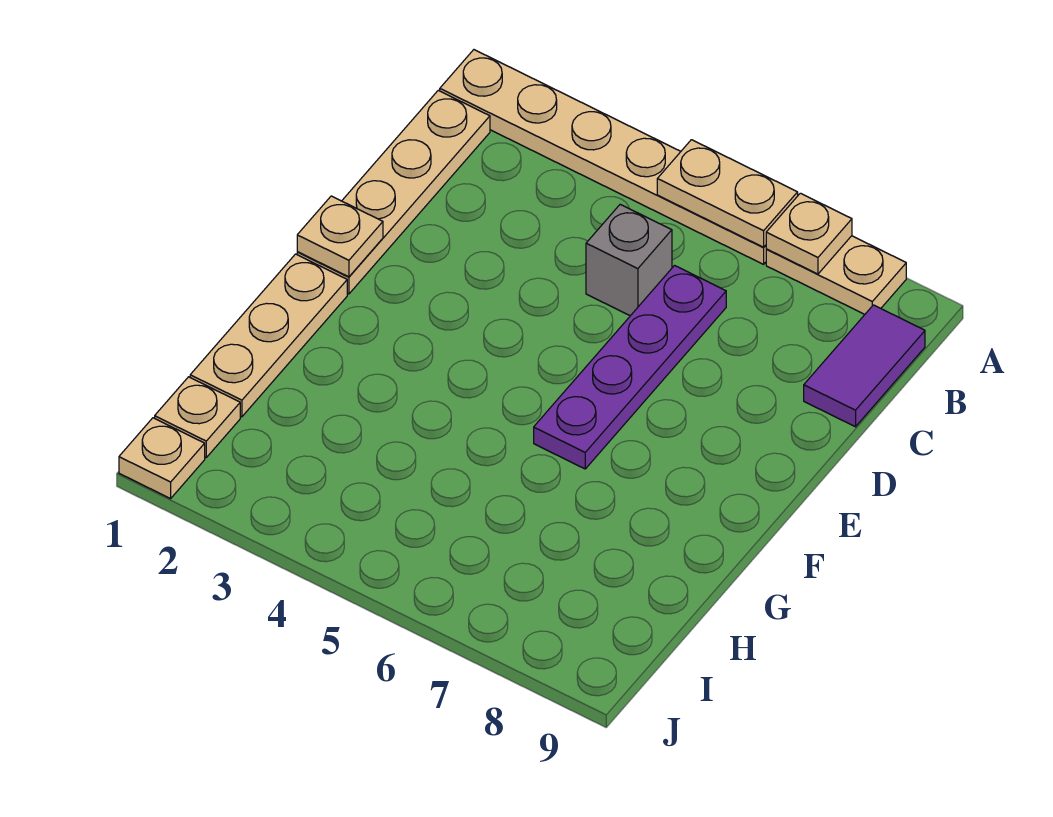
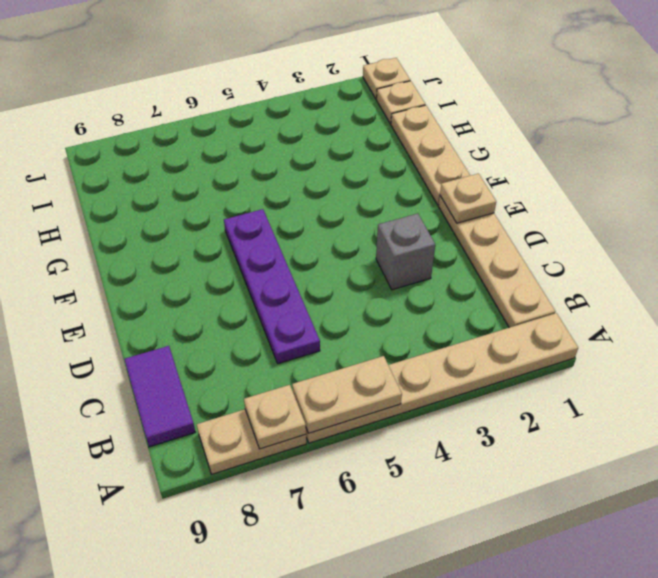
grey 1x1 brick [586,204,672,316] -> grey 1x1 brick moved to [376,214,435,290]

